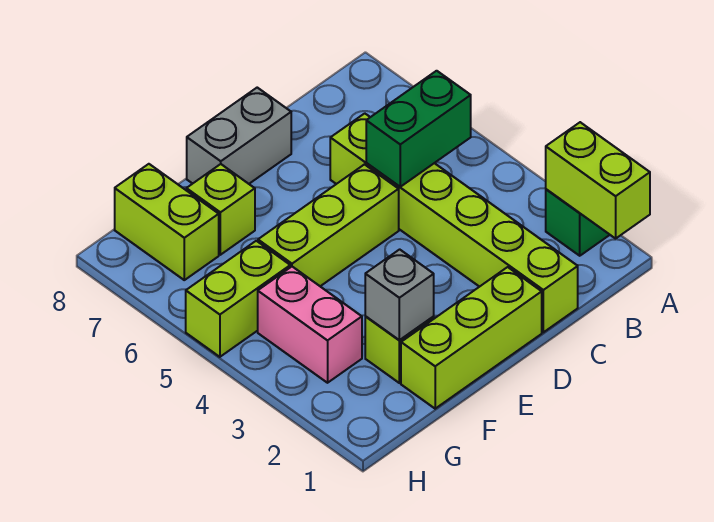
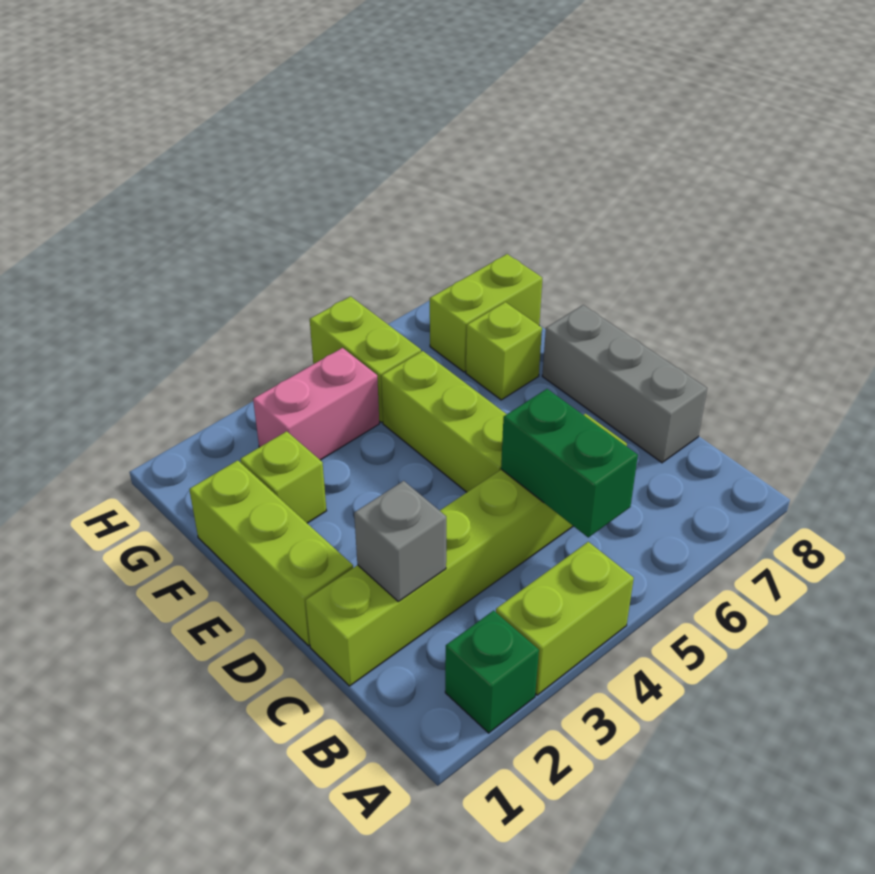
lime 1x2 brick [546,122,650,239] -> lime 1x2 brick moved to [496,542,634,695]
grey 1x2 brick [187,88,291,184] -> grey 1x3 brick [542,305,707,463]
grey 1x1 brick [365,249,434,340] -> grey 1x1 brick moved to [354,481,446,601]

